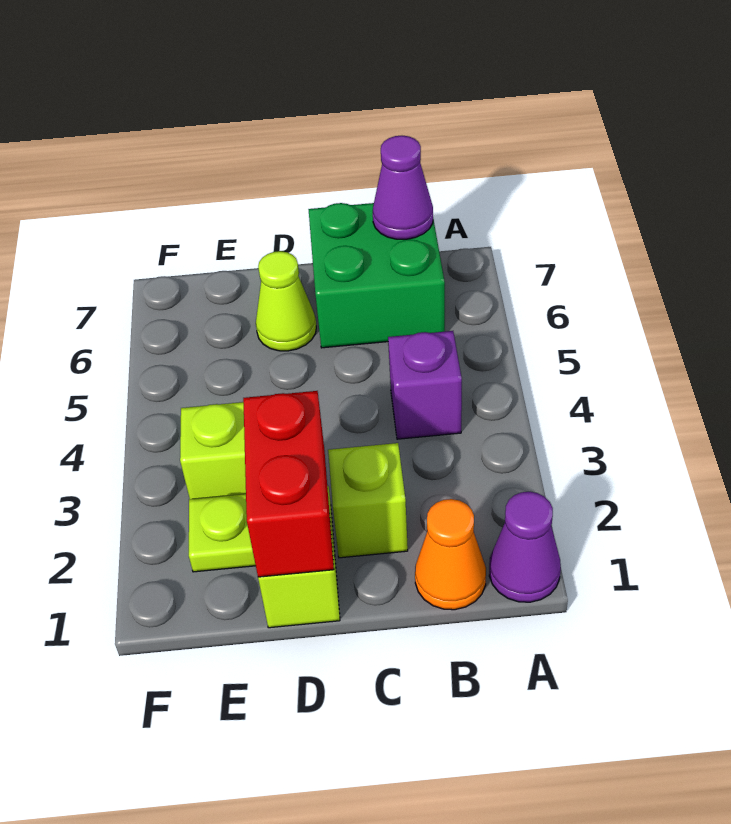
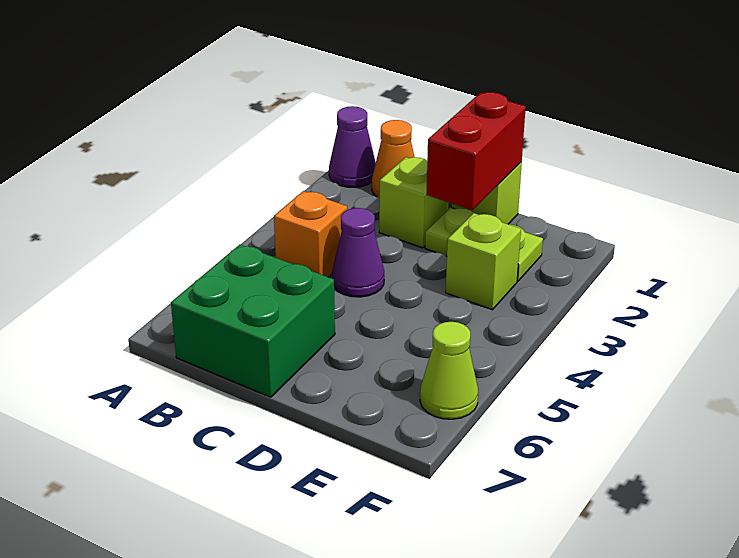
purple 1x1 brick [388,331,462,439] -> orange 1x1 brick [274,191,347,277]
purple 1x1 cone [373,136,433,239] -> purple 1x1 cone moved to [332,208,384,297]
lime 1x1 cone [256,251,316,351] -> lime 1x1 cone moved to [420,322,478,419]

